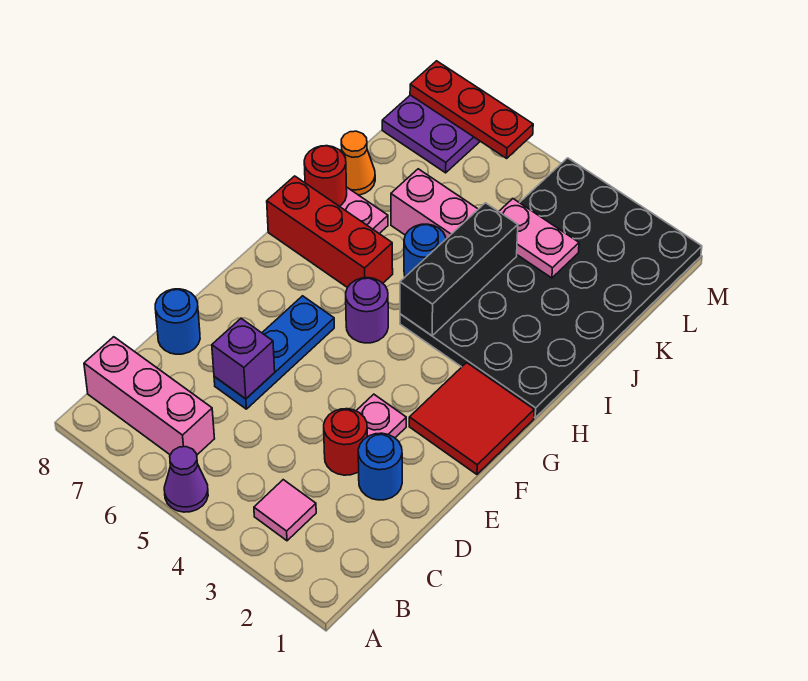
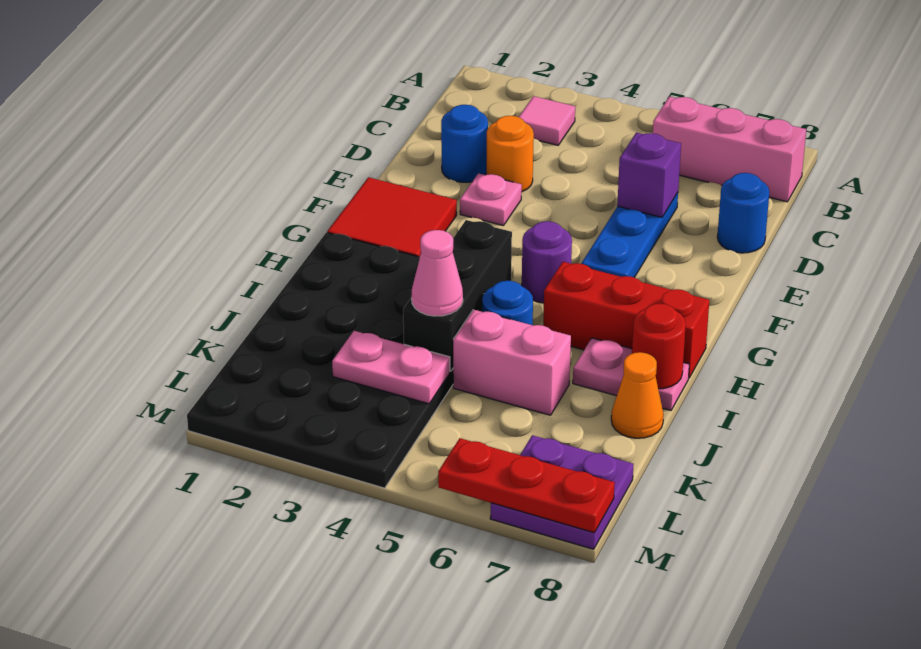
purple 1x1 cone [164,447,208,512] -> none
red 1x1 round brick [324,409,367,475] -> orange 1x1 round brick [486,116,534,192]
none -> pink 1x1 cone [412,230,463,316]

